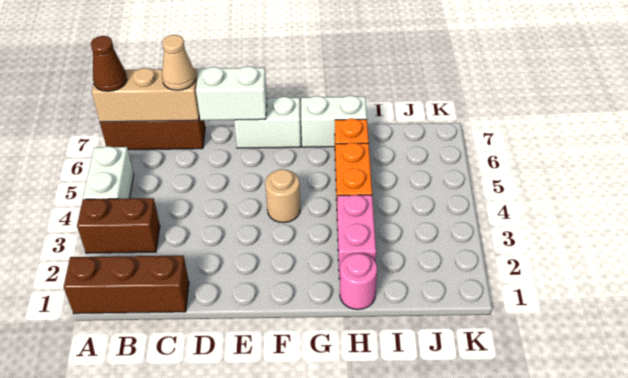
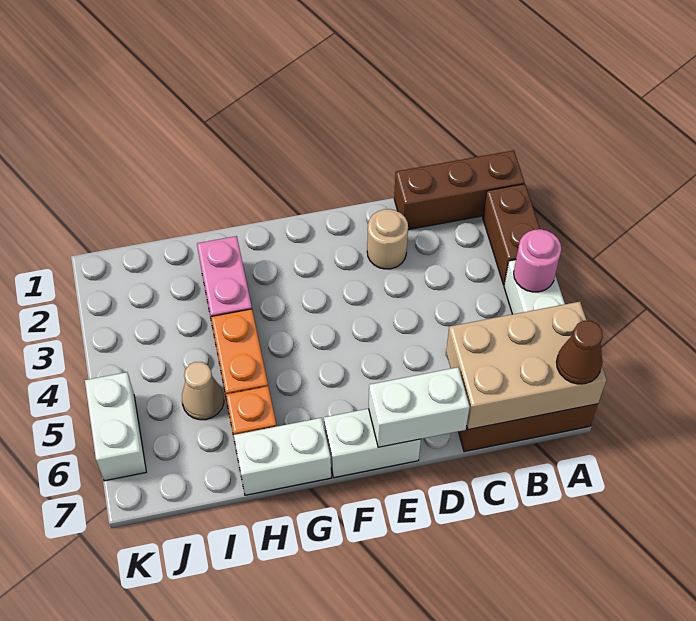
brown 1x2 brick [77,198,160,253] -> brown 1x2 brick turned to [483,184,540,285]
tan 1x3 brick [92,68,199,122] -> tan 2x3 brick [446,302,607,430]
tan 1x1 cone [162,35,196,90] -> tan 1x1 cone moved to [182,362,224,420]
tan 1x1 round brick [265,169,300,223] -> tan 1x1 round brick moved to [367,209,408,269]
pink 1x1 round brick [340,253,377,310] -> pink 1x1 round brick moved to [514,229,561,292]
none -> white 1x2 brick [85,372,146,481]

